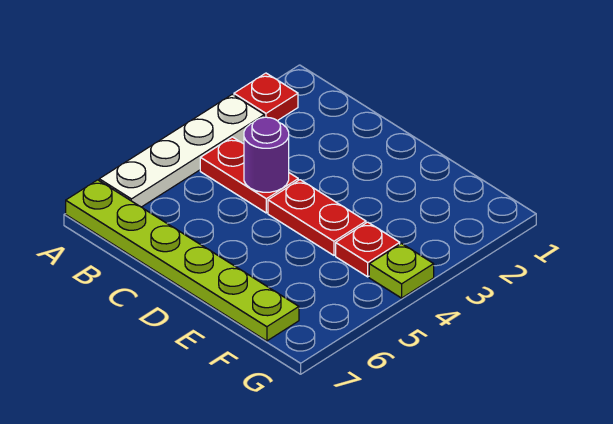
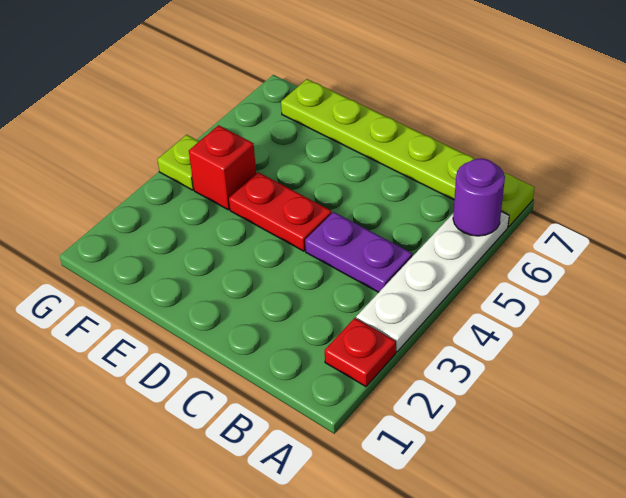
red 1x2 plate [200,137,298,213] -> purple 1x2 plate [305,212,412,292]
purple 1x1 round brick [244,117,289,192] -> purple 1x1 round brick moved to [453,159,505,236]
red 1x1 plate [336,222,400,277] -> red 1x1 brick [189,125,256,210]

